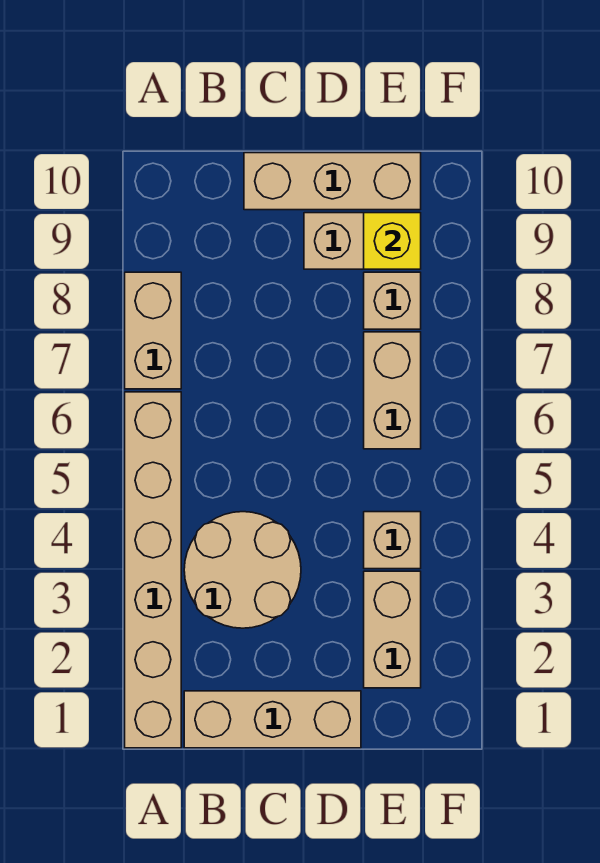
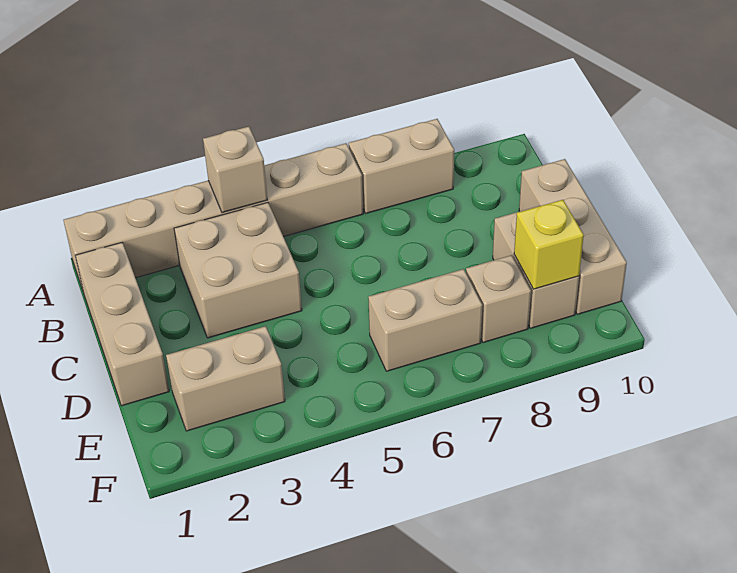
tan 2x2 round brick [184,512,301,628] -> tan 2x2 brick [174,202,302,338]
tan 1x1 brick [364,512,421,569] -> tan 1x1 brick moved to [203,126,267,213]

